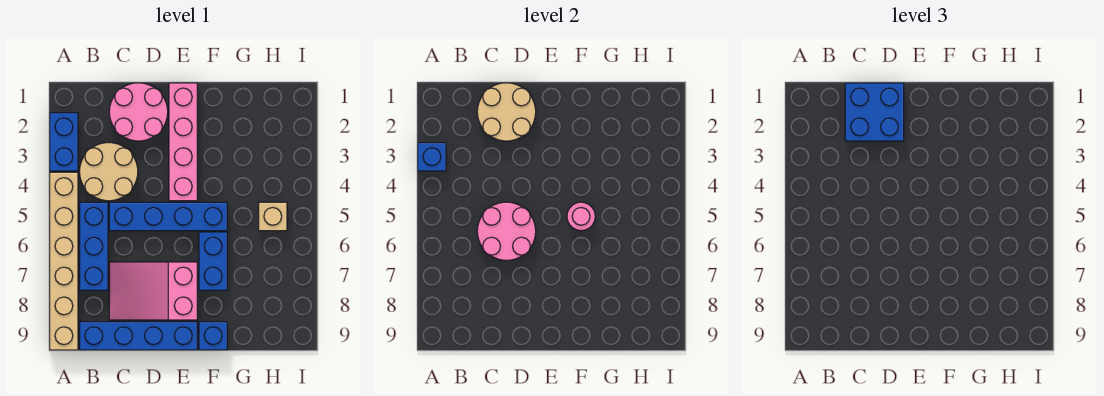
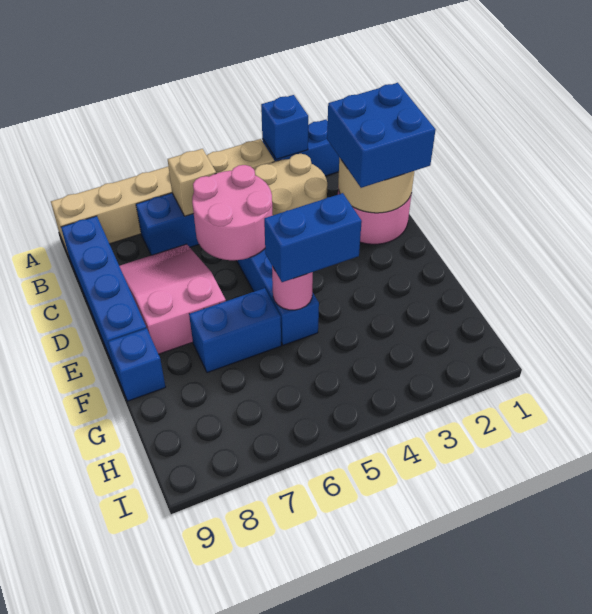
pink 1x4 brick [169,83,197,201] -> none
none -> blue 1x2 brick [264,193,362,282]
tan 1x1 brick [259,202,287,231] -> tan 1x1 brick moved to [168,149,216,216]

